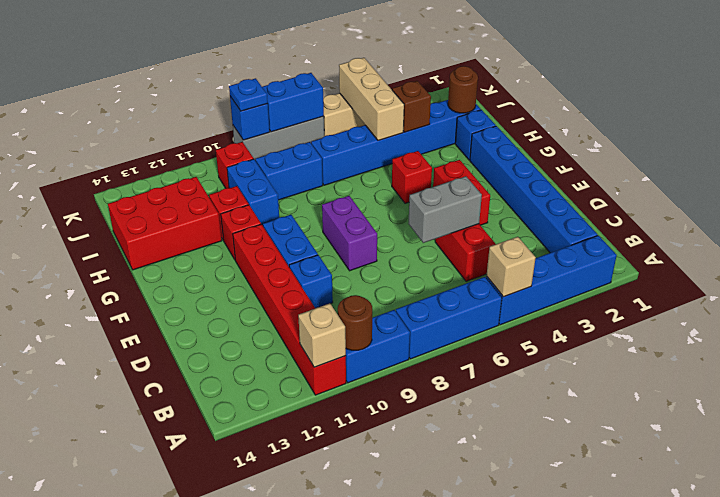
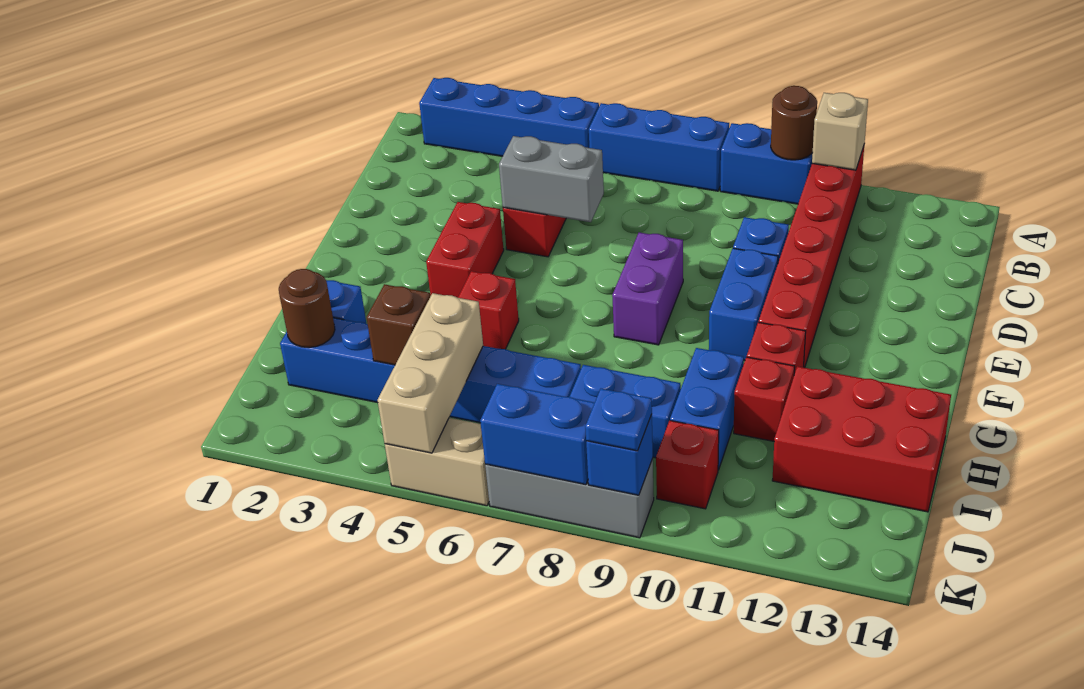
tan 1x1 brick [487,237,536,297] -> none
blue 1x6 brick [470,126,597,253] -> none

